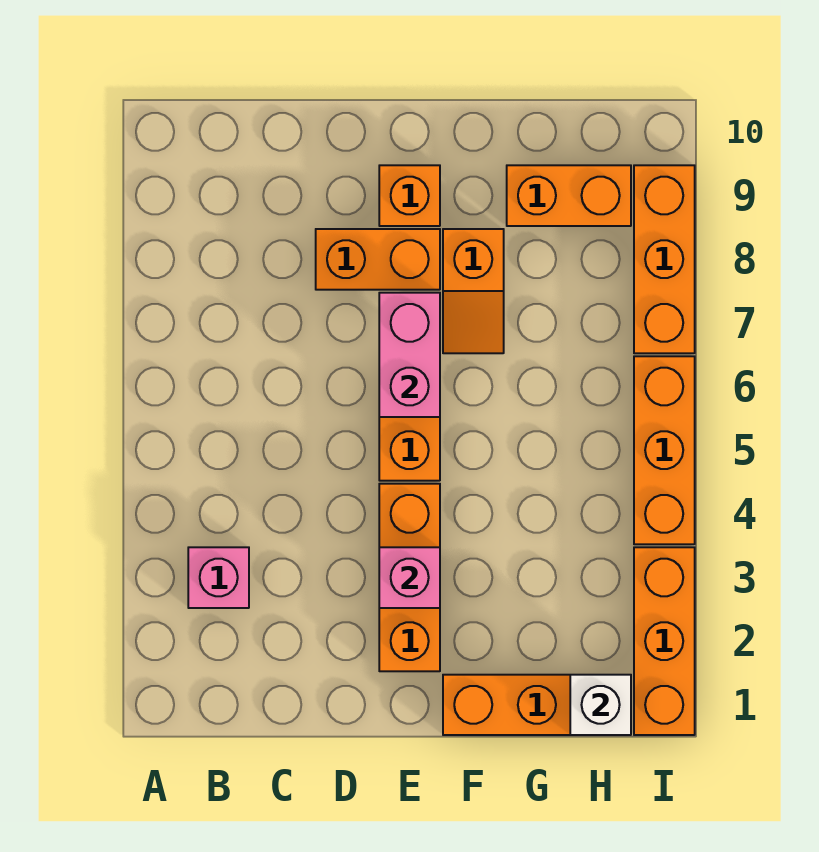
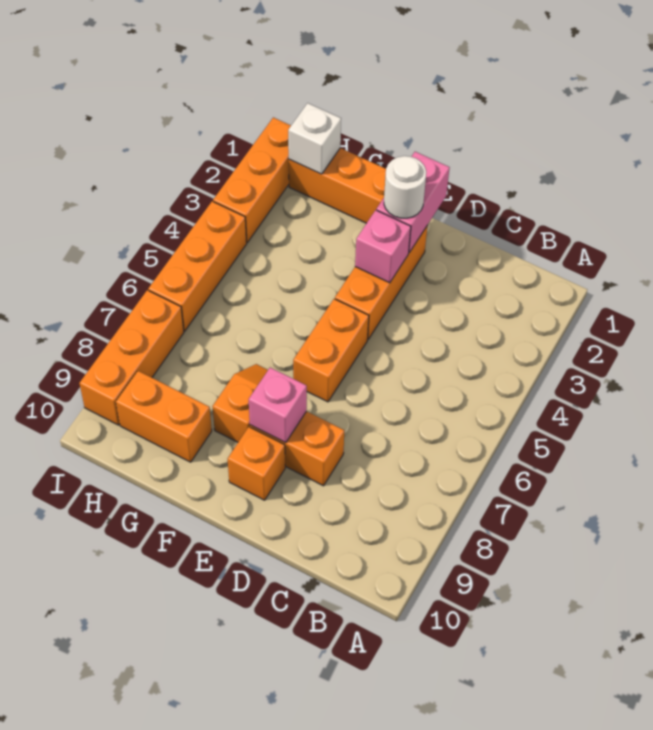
pink 1x1 brick [188,547,249,608] -> pink 1x1 brick moved to [249,368,307,443]
none -> white 1x1 round brick [384,156,426,218]
pink 1x2 brick [379,293,440,417] -> pink 1x2 brick moved to [376,152,450,252]

